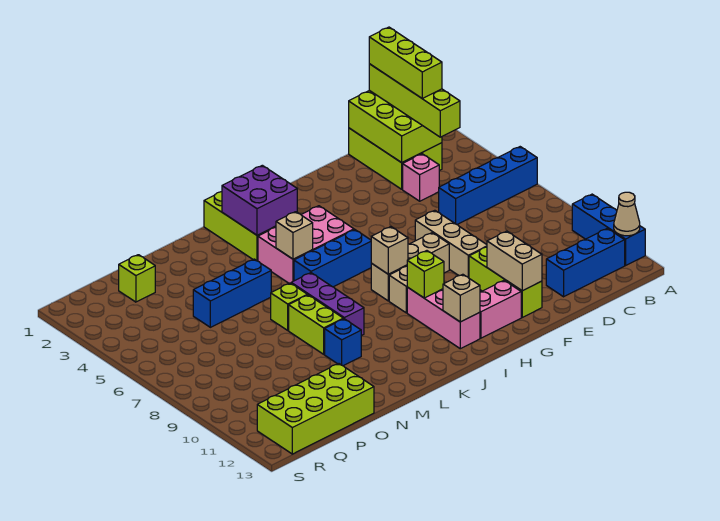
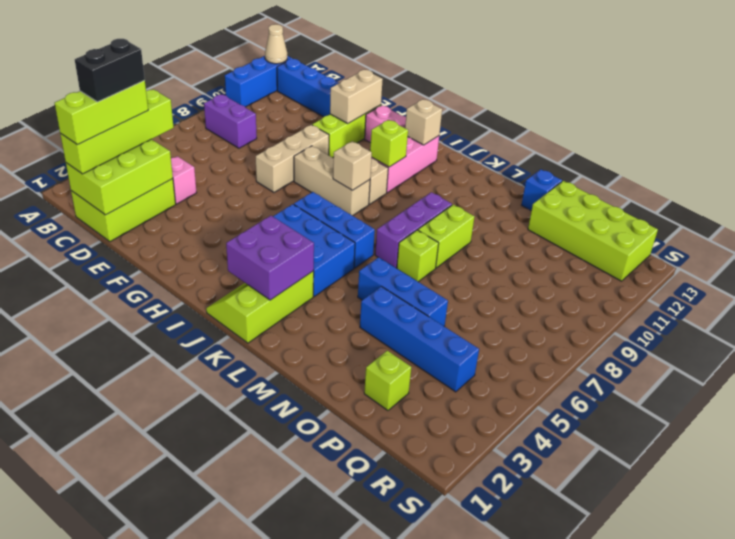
blue 1x4 brick [439,147,537,225] -> blue 1x4 brick moved to [360,286,479,392]
none -> purple 1x2 brick [204,95,257,148]
none -> black 1x2 brick [75,39,145,102]
pink 2x3 brick [258,206,354,283] -> blue 2x3 brick [273,204,355,296]
tan 1x1 brick [276,212,313,259] -> none
blue 1x1 brick [325,319,361,366] -> blue 1x1 brick moved to [522,169,562,211]

